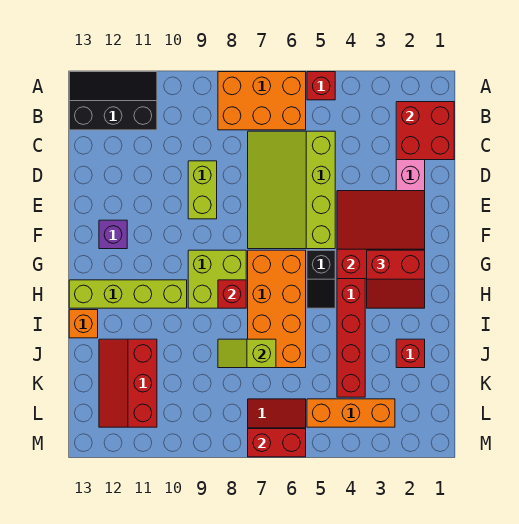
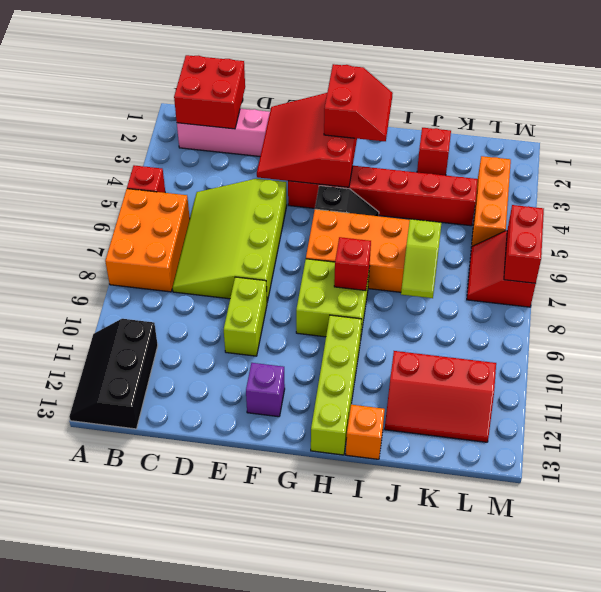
lime 3x4 slope [248,131,335,249] -> lime 3x4 slope turned to [172,179,287,302]
lime 1x2 brick [188,161,217,219] -> lime 1x2 brick turned to [224,277,267,356]

